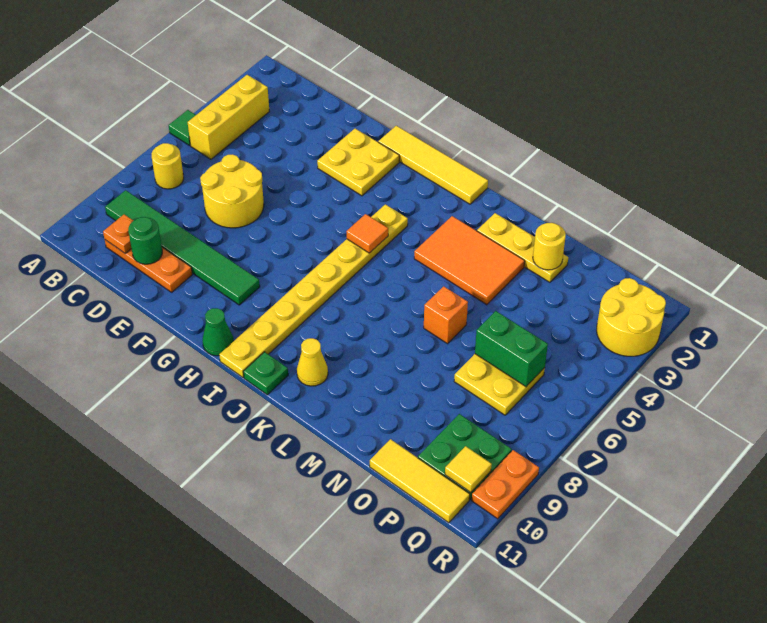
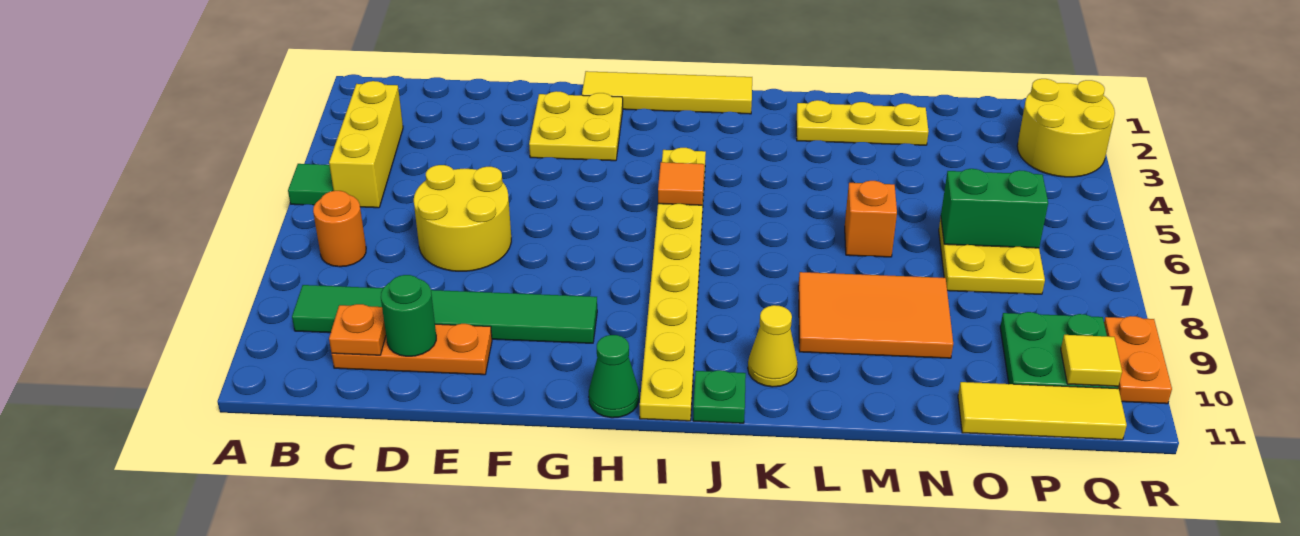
yellow 1x1 round brick [152,143,184,189] -> orange 1x1 round brick [313,191,366,267]
orange 2x3 tile [414,216,525,305] -> orange 2x3 tile moved to [798,272,953,358]
yellow 1x1 round brick [533,223,566,270] -> none

